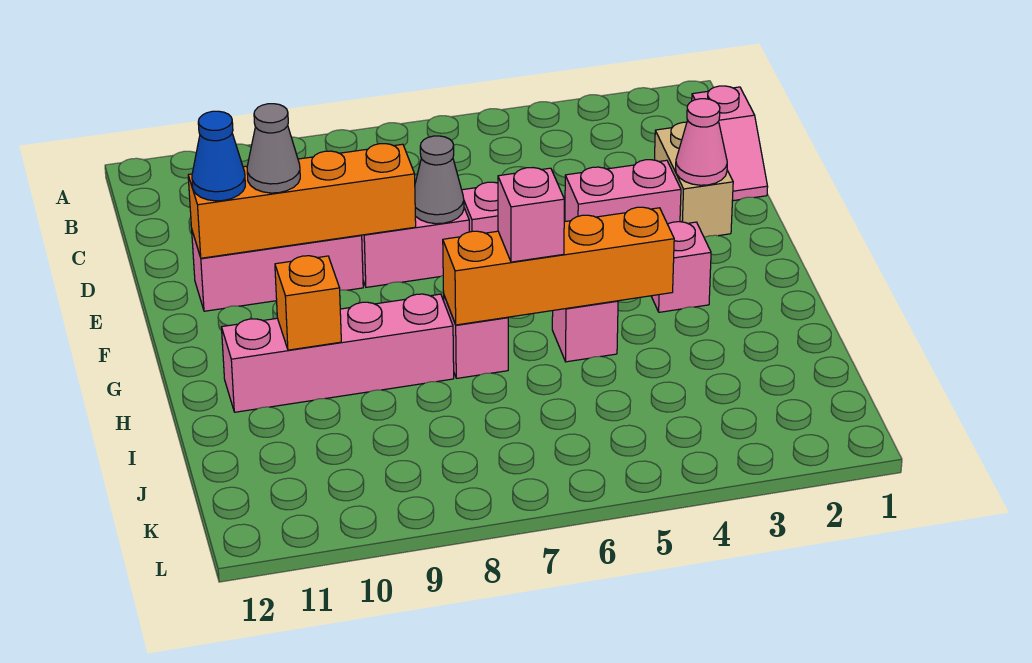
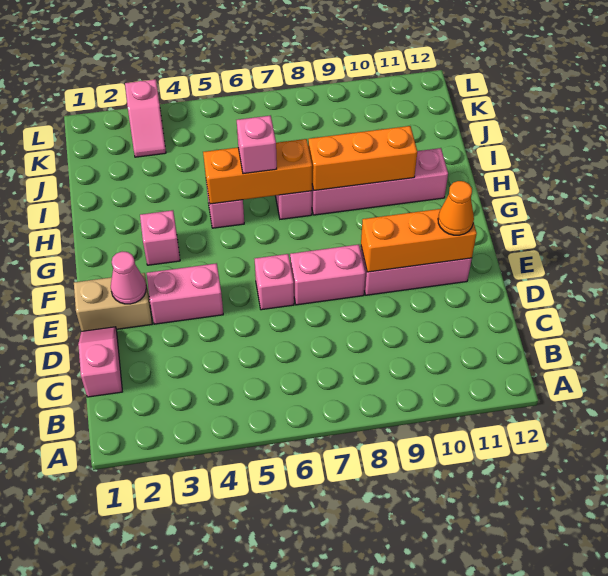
tan 1x2 brick [655,122,733,237] -> tan 1x2 brick turned to [74,273,152,331]
grey 1x1 cone [415,136,464,224] -> none
orange 1x4 brick [188,144,416,258] -> orange 1x3 brick [361,209,477,272]
grey 1x1 cone [247,104,300,193] -> none
blue 1x1 cone [192,111,245,201] -> orange 1x1 cone [438,181,474,235]
orange 1x4 brick [443,207,674,325] -> orange 1x3 brick [203,139,312,204]
orange 1x1 brick [275,256,341,350] -> orange 1x3 brick [308,126,417,190]
none -> pink 1x2 slope [125,79,166,157]

